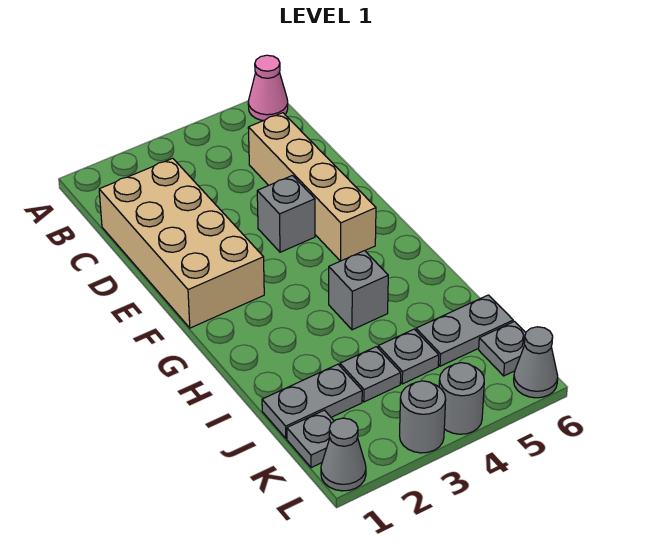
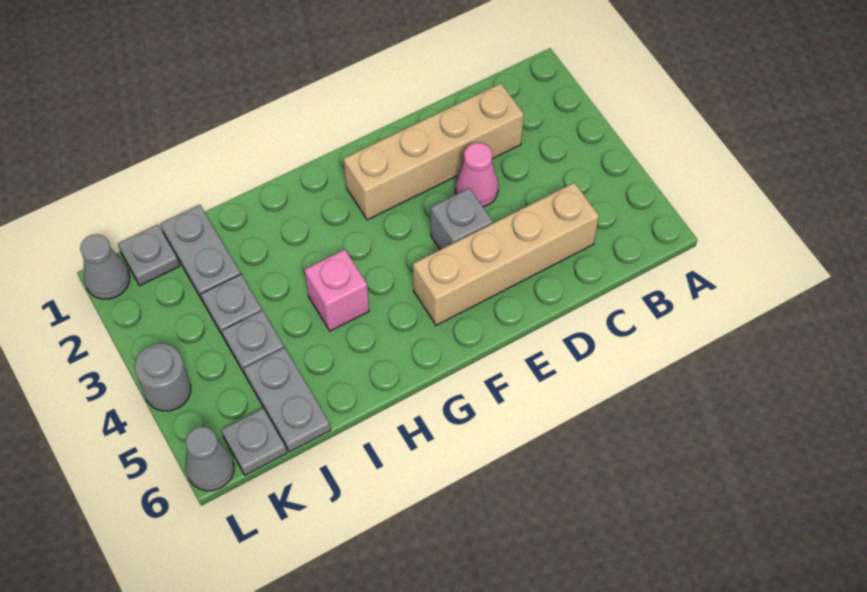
pink 1x1 cone [248,55,288,121] -> pink 1x1 cone moved to [455,143,498,207]
tan 2x4 brick [99,158,264,328] -> tan 1x4 brick [344,84,524,220]
grey 1x1 brick [329,251,388,330] -> pink 1x1 brick [305,250,369,331]
grey 1x1 round brick [400,381,446,453] -> none

